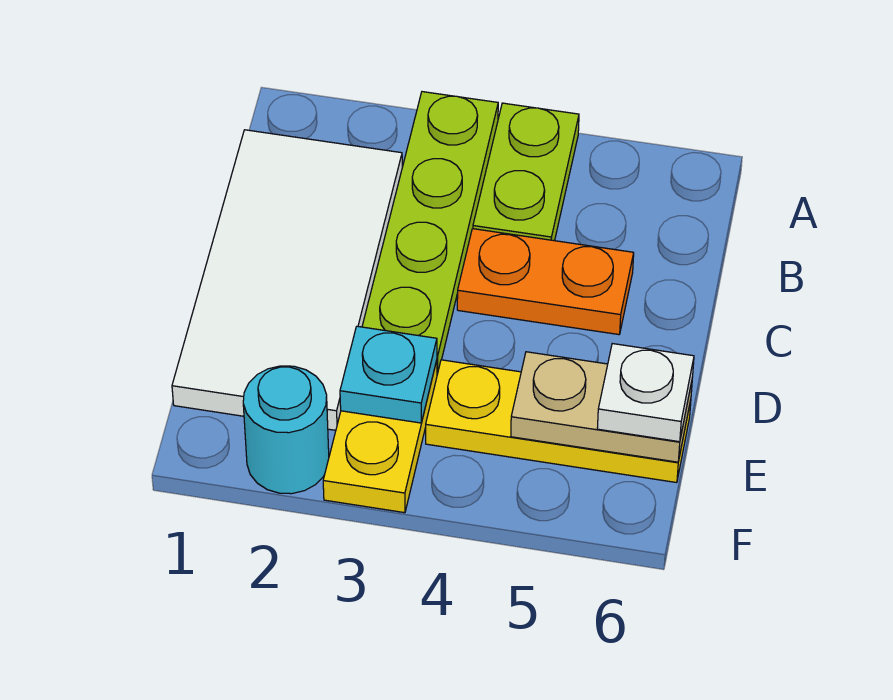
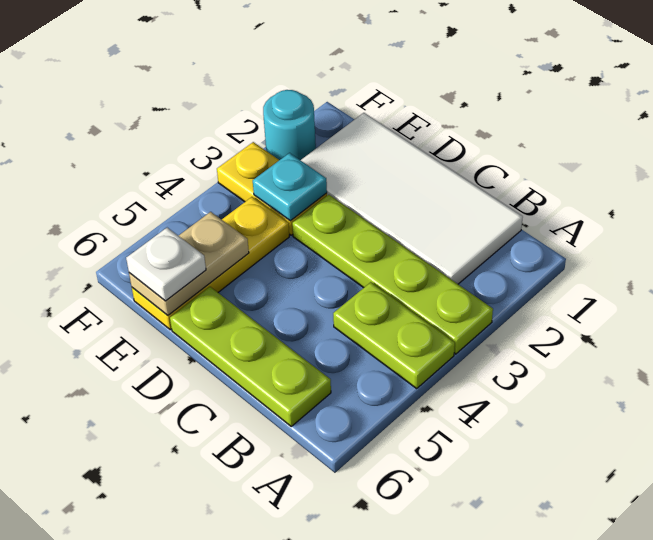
none -> lime 1x3 plate [170,287,331,426]
orange 1x2 plate [457,229,634,335] -> none

